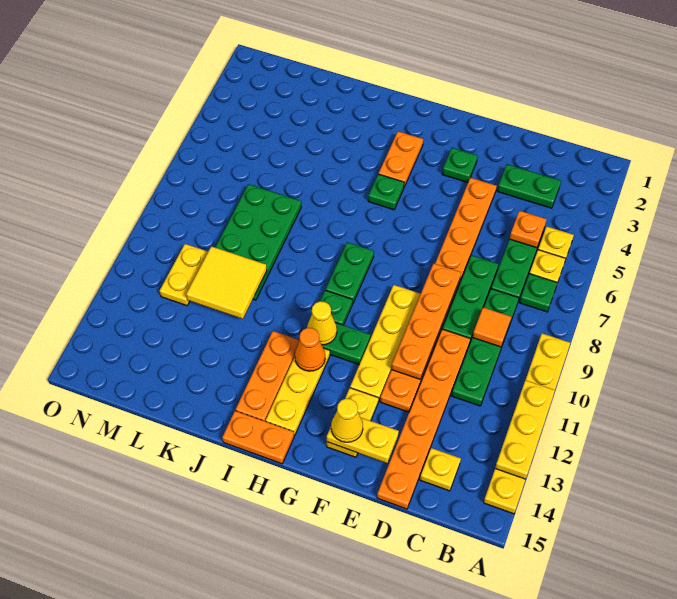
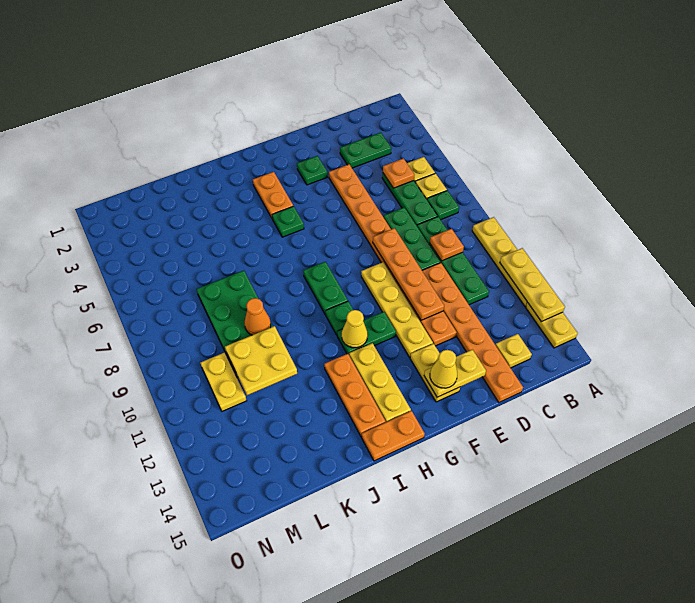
orange 1x1 tile [472,307,511,347] -> orange 1x1 plate [430,229,464,261]
orange 1x1 cone [295,328,325,371] -> orange 1x1 cone moved to [245,298,271,335]
yellow 2x2 tile [186,246,267,319] -> yellow 2x2 plate [225,326,297,395]

